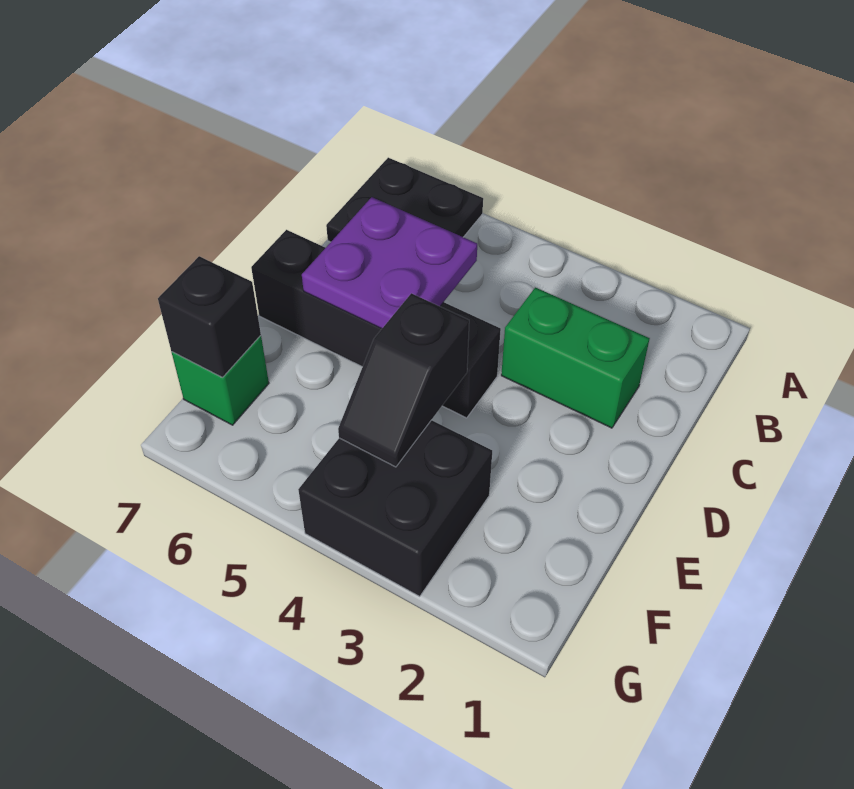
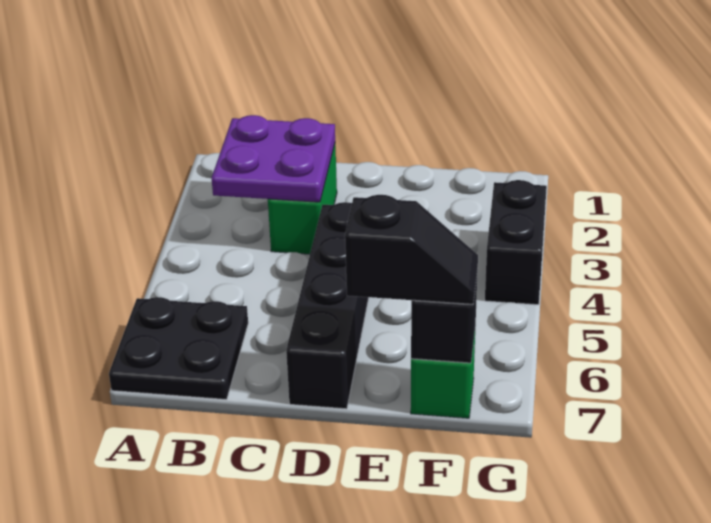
purple 2x2 plate [302,197,477,329] -> purple 2x2 plate moved to [212,115,335,202]
black 1x2 slope [338,293,469,467] -> black 1x2 slope moved to [345,195,478,304]
black 2x2 brick [298,420,492,596] -> black 1x2 brick [485,180,547,305]

